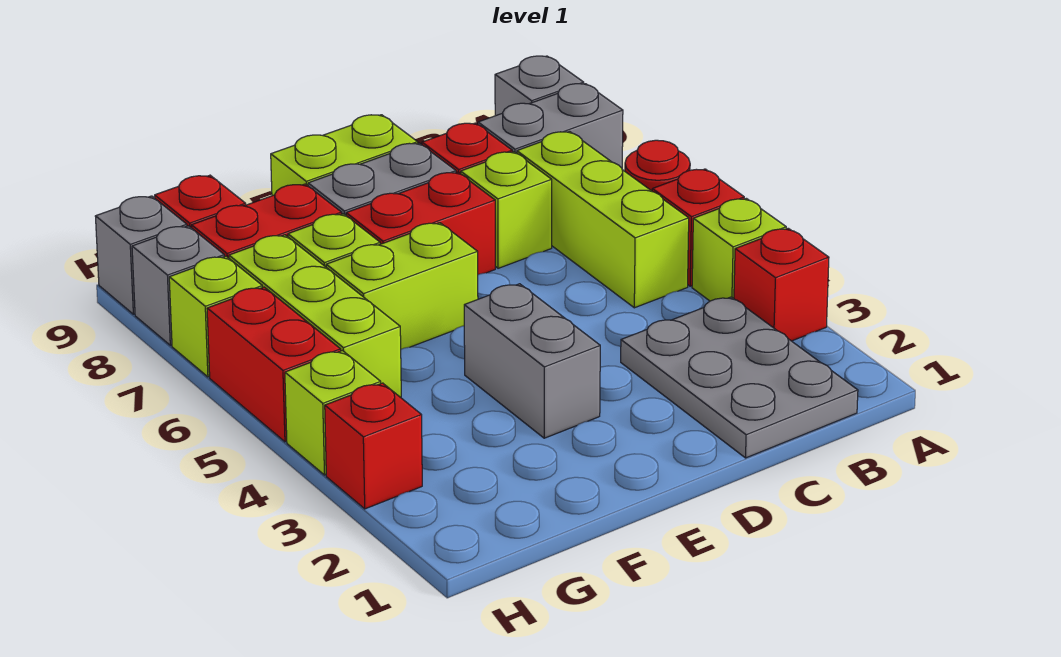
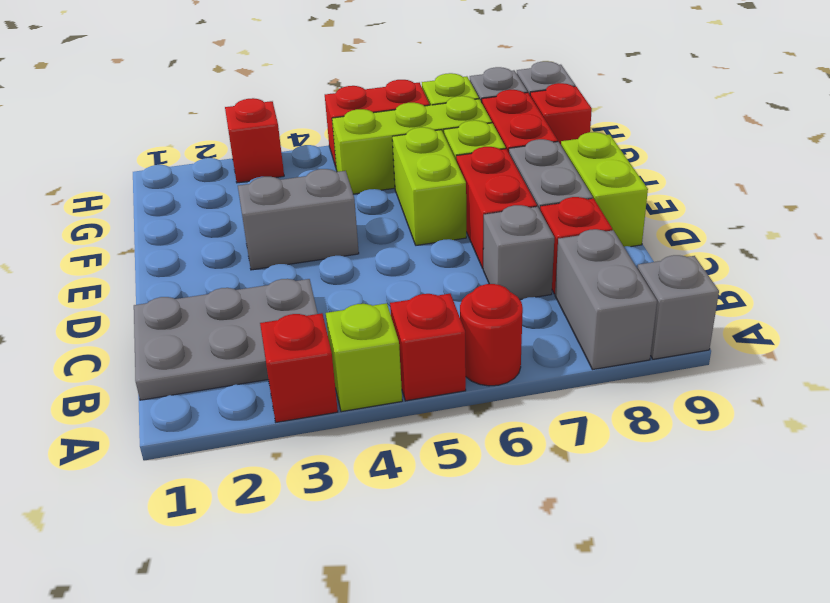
lime 1x3 brick [517,132,689,308] -> none
lime 1x1 brick [461,152,552,268] -> grey 1x1 brick [483,205,554,299]
lime 1x1 brick [285,351,381,475] -> none

